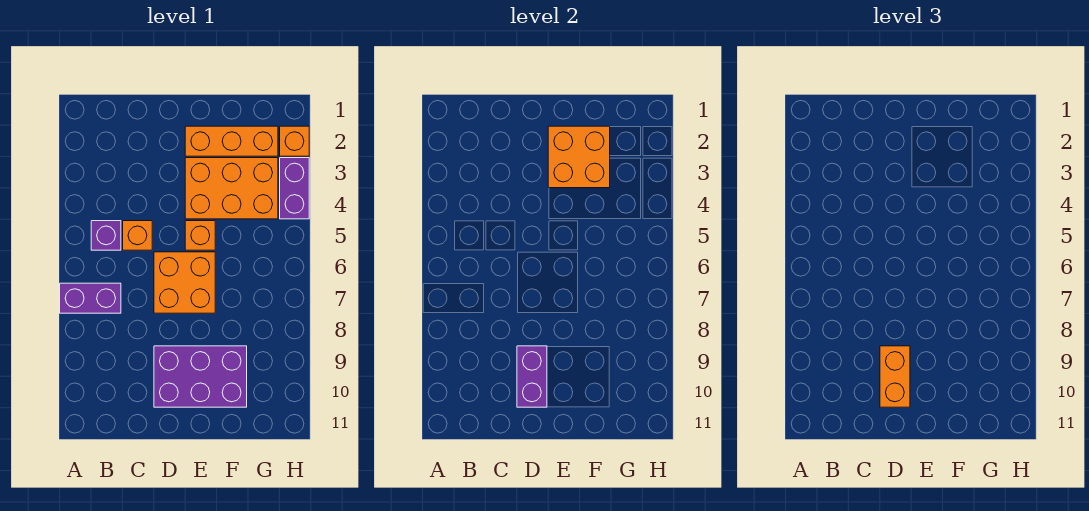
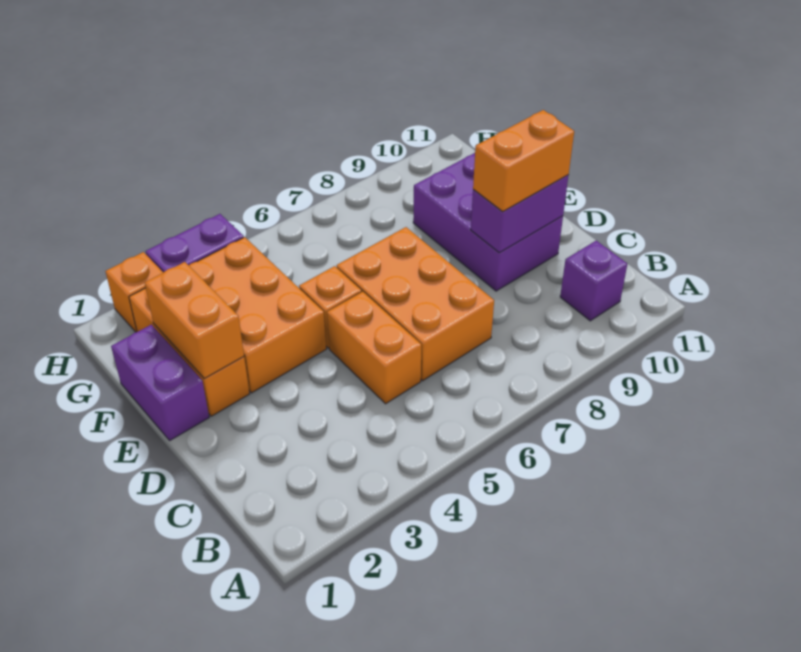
purple 1x2 brick [60,283,121,313] -> purple 1x2 brick moved to [111,325,209,440]
purple 1x1 brick [91,221,121,250] -> purple 1x1 brick moved to [560,241,627,321]
orange 1x1 brick [123,221,152,250] -> orange 1x2 brick [327,292,421,404]
orange 2x2 brick [154,252,215,313] -> orange 2x3 brick [337,227,494,381]
orange 2x2 brick [548,126,610,188] -> orange 1x2 brick [145,262,244,378]

